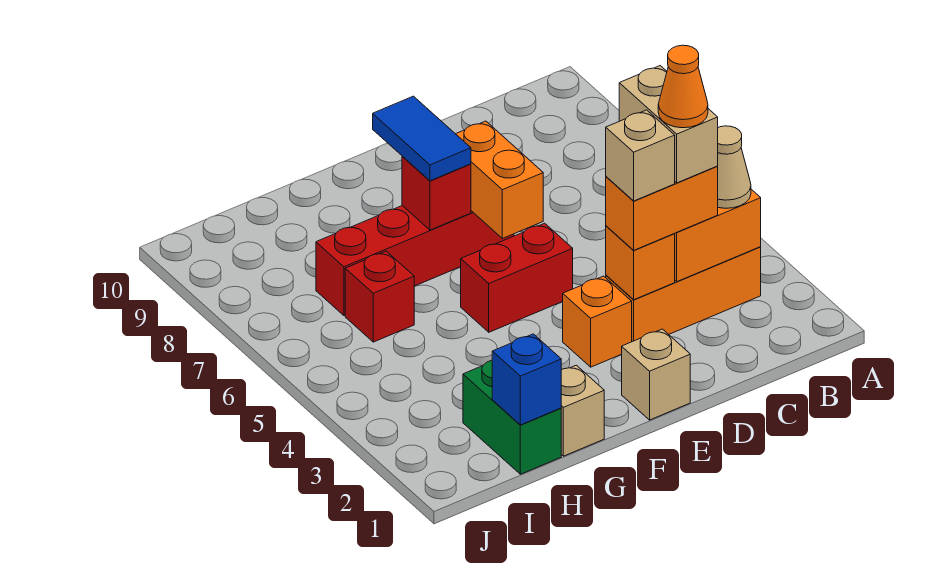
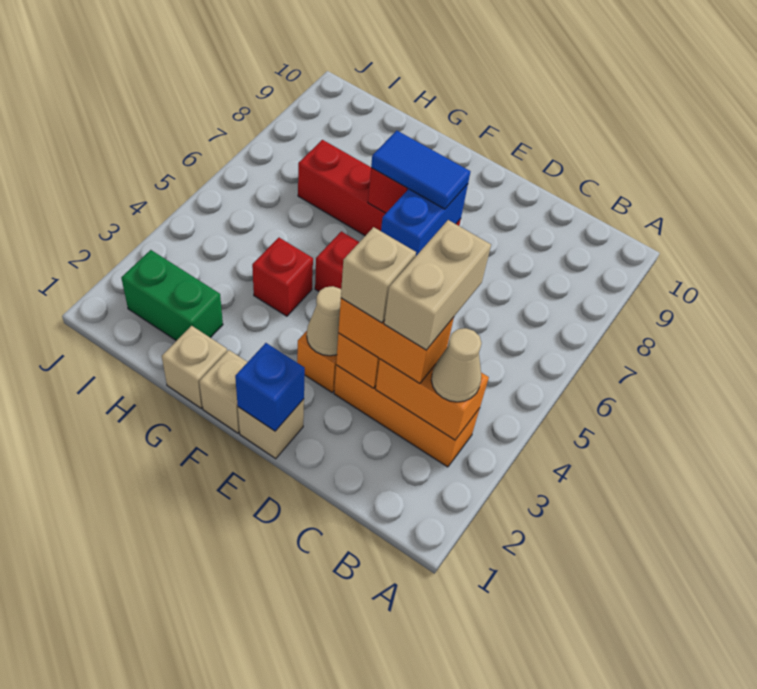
orange 1x1 cone [658,45,708,128] -> none
none -> tan 1x1 cone [307,286,341,356]
orange 1x2 brick [456,121,543,238] -> blue 1x2 brick [381,184,468,256]
none -> tan 1x1 brick [199,350,247,433]
blue 1x2 tile [373,96,471,181] -> blue 1x2 tile turned to [371,131,470,209]
green 1x2 brick [463,360,561,474] -> green 1x2 brick turned to [121,250,223,341]
blue 1x1 brick [492,334,561,425] -> blue 1x1 brick moved to [235,343,305,431]
red 1x1 brick [345,251,414,342] -> red 1x1 brick moved to [252,238,313,316]

